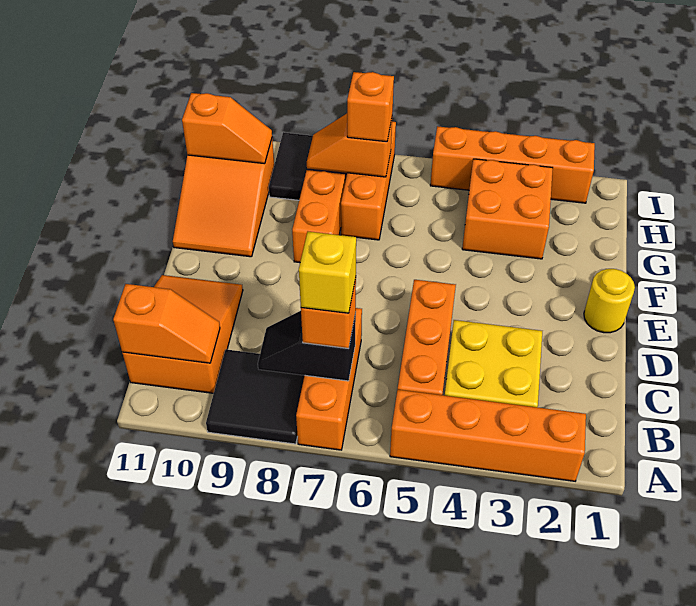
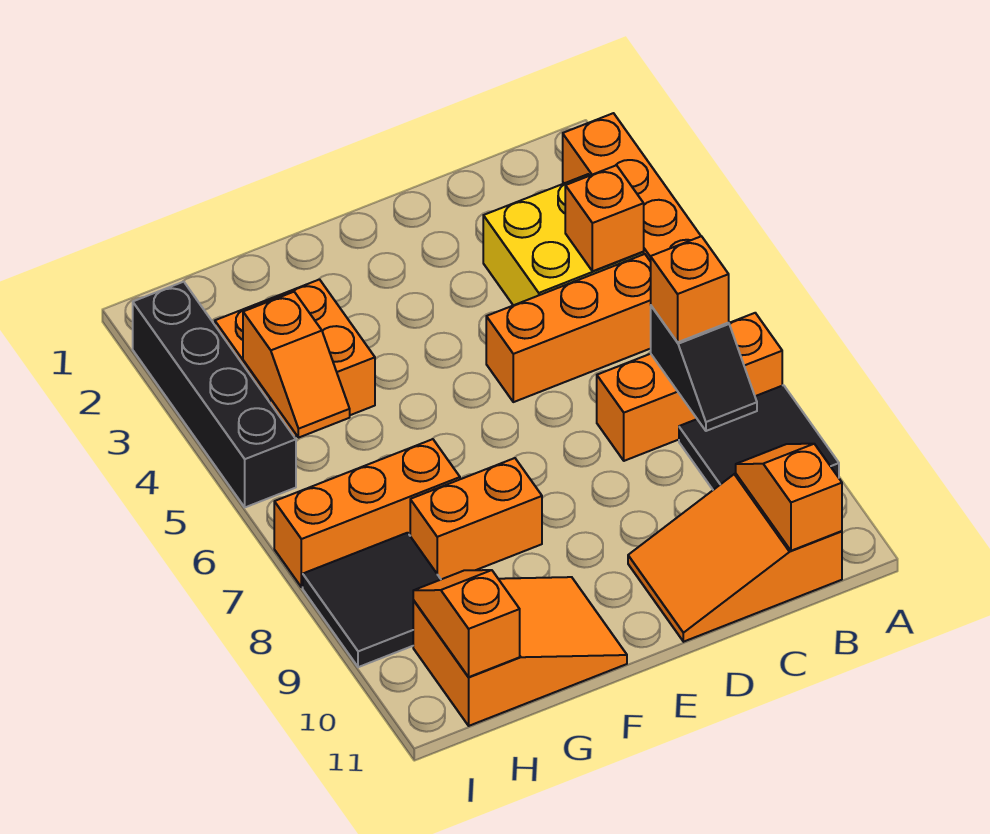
yellow 1x1 brick [299,231,356,313] -> none
yellow 1x1 round brick [584,269,635,333] -> none
orange 1x2 slope [307,114,392,177] -> orange 1x2 slope moved to [243,292,350,438]
orange 1x1 brick [347,72,394,142] -> orange 1x1 brick moved to [565,165,644,271]
orange 1x4 brick [430,126,595,203] -> black 1x4 brick [133,282,296,507]

